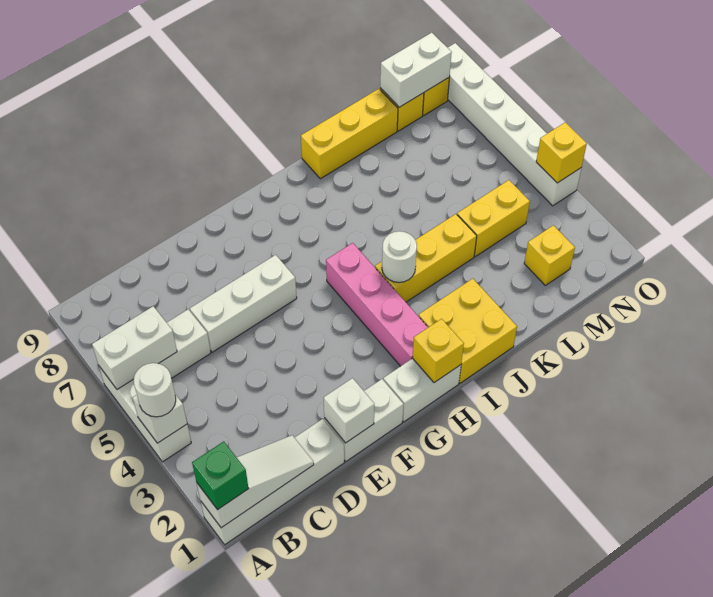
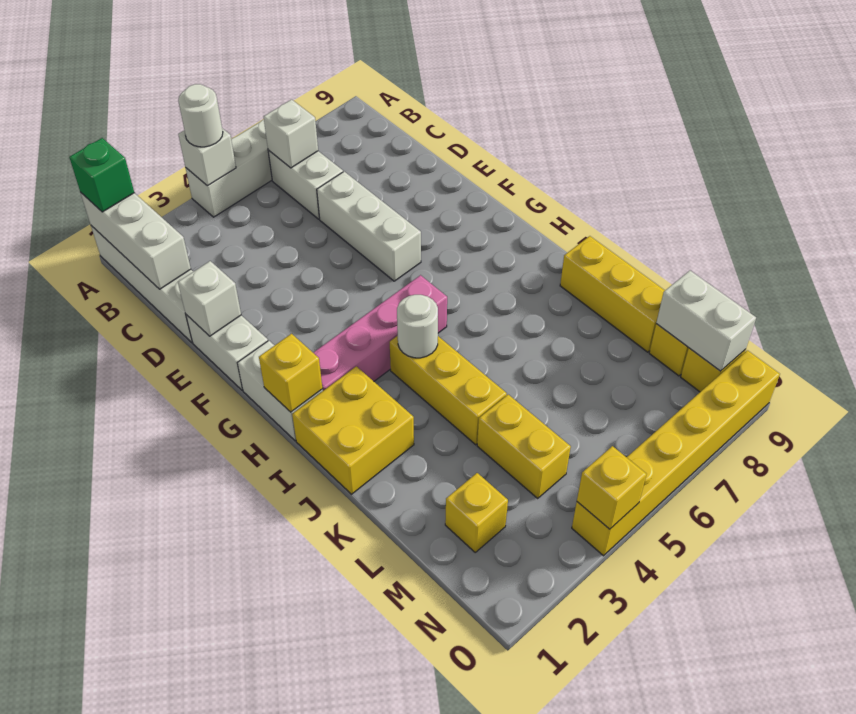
white 1x3 slope [197,435,314,528] -> white 1x3 brick [81,193,191,289]
white 1x2 brick [92,306,177,389] -> white 1x1 brick [264,99,318,168]
white 1x6 brick [448,43,581,206] -> yellow 1x6 brick [572,351,780,556]

